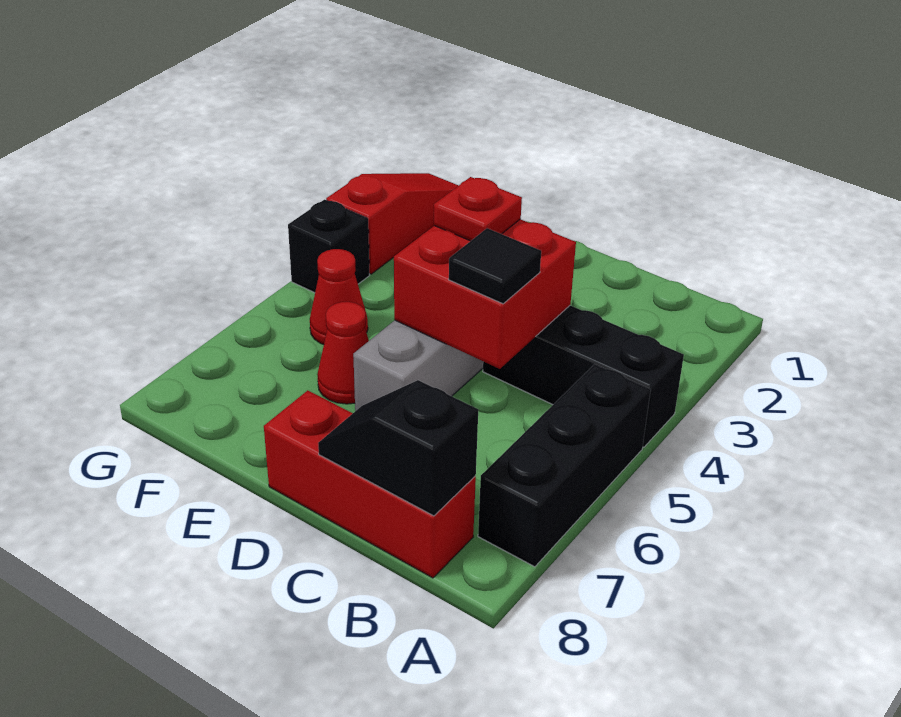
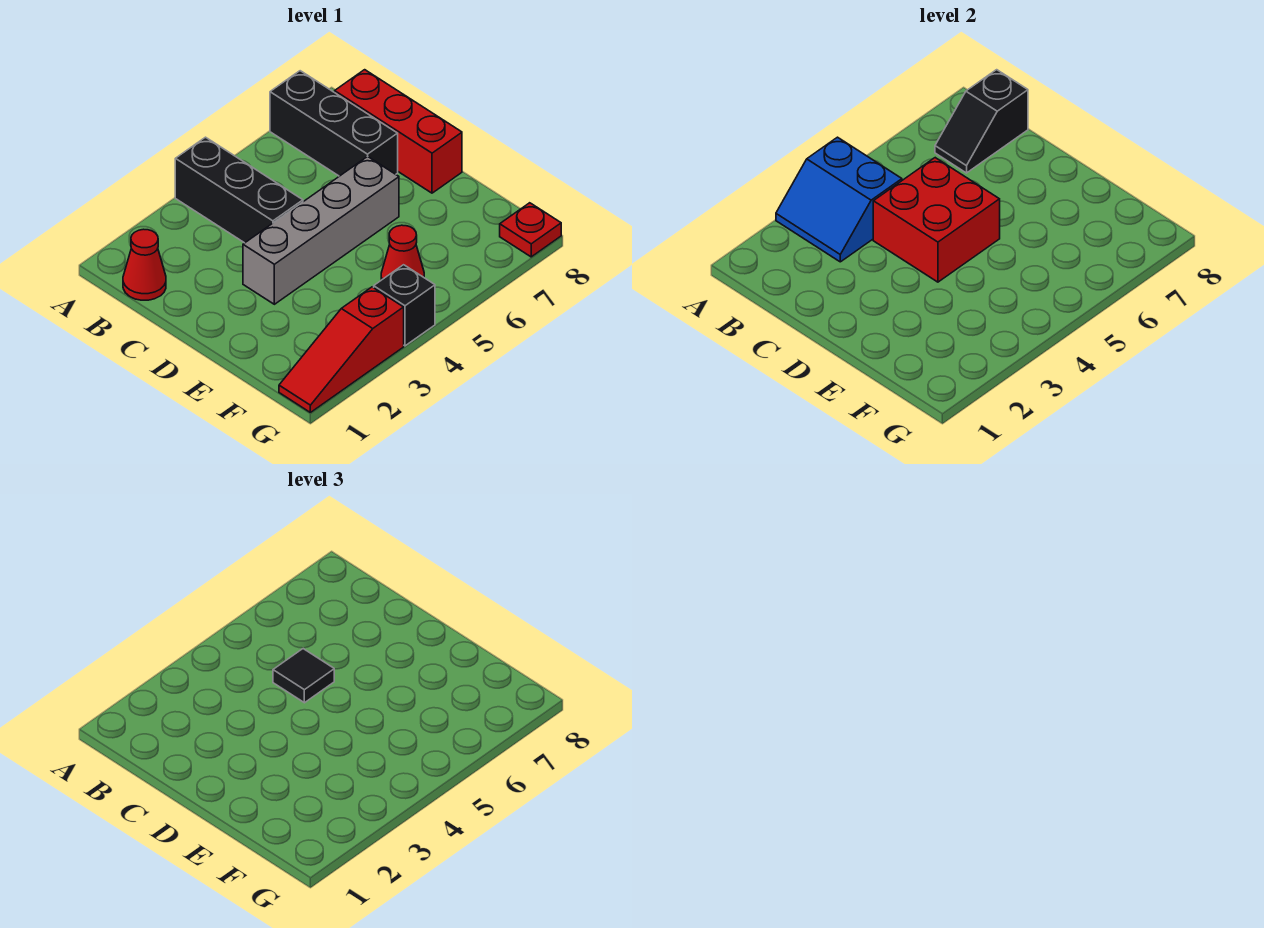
none -> blue 2x2 slope [776,137,902,262]
black 1x3 brick [478,364,651,567] -> black 1x3 brick turned to [270,71,398,176]
black 1x2 slope [318,380,478,516] -> black 1x2 slope turned to [935,70,1028,173]
red 1x1 plate [434,177,522,241] -> red 1x1 plate moved to [500,203,561,257]
red 1x1 cone [317,302,369,404] -> red 1x1 cone moved to [123,229,166,300]

